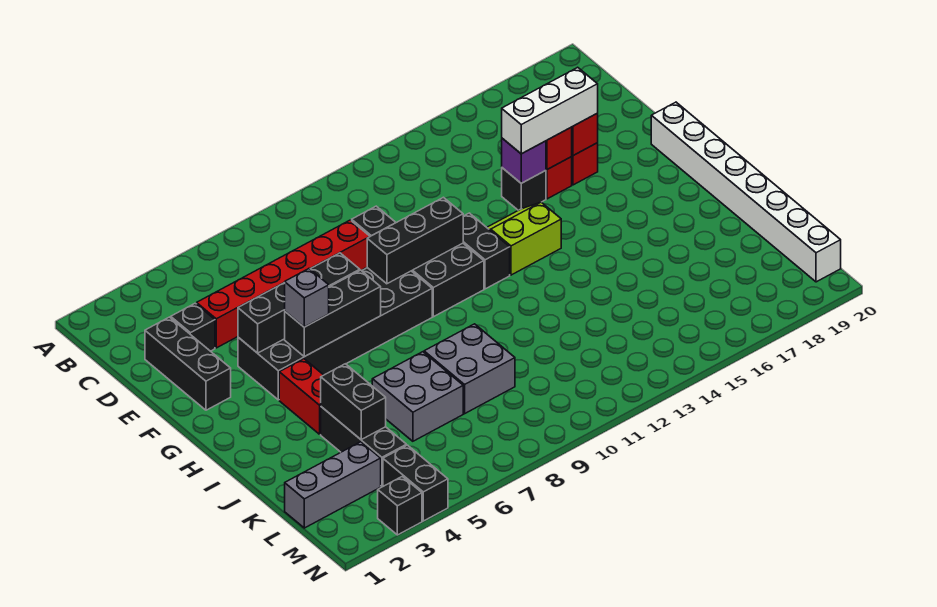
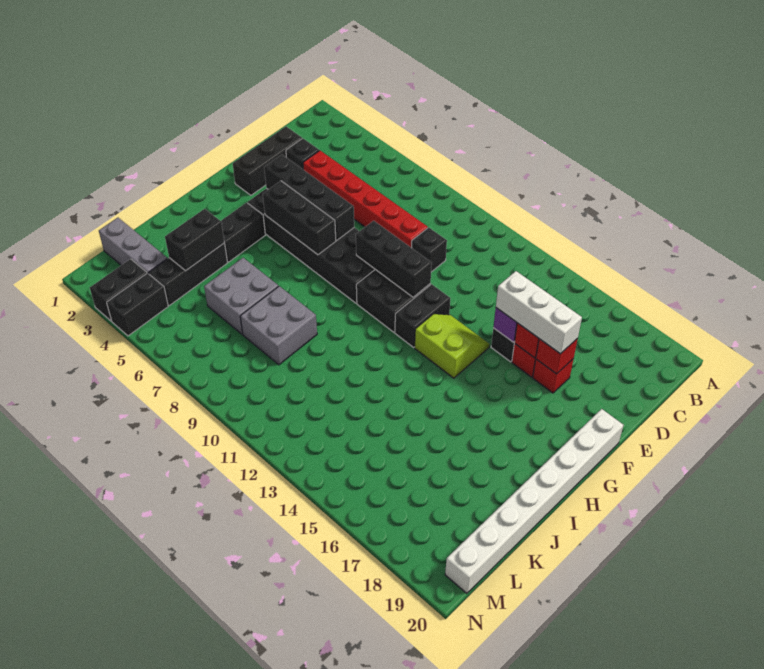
grey 1x1 brick [284,269,329,327] -> none
red 1x2 brick [279,359,323,434] -> black 1x2 brick [221,203,265,262]
black 1x1 brick [378,476,422,535] -> black 1x2 brick [90,259,147,321]

